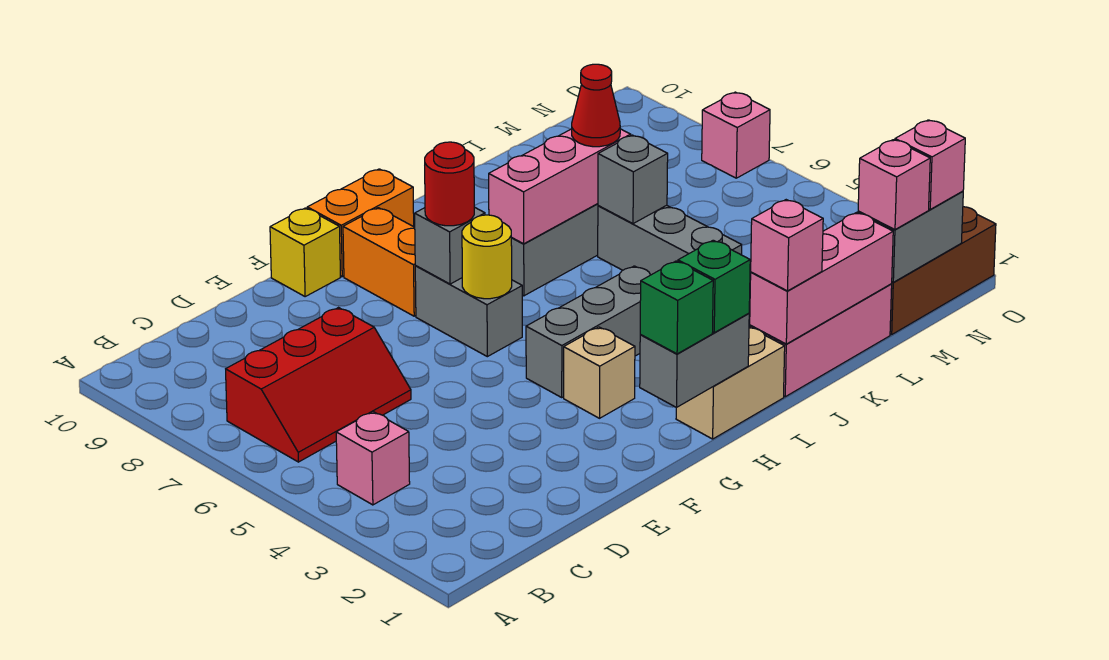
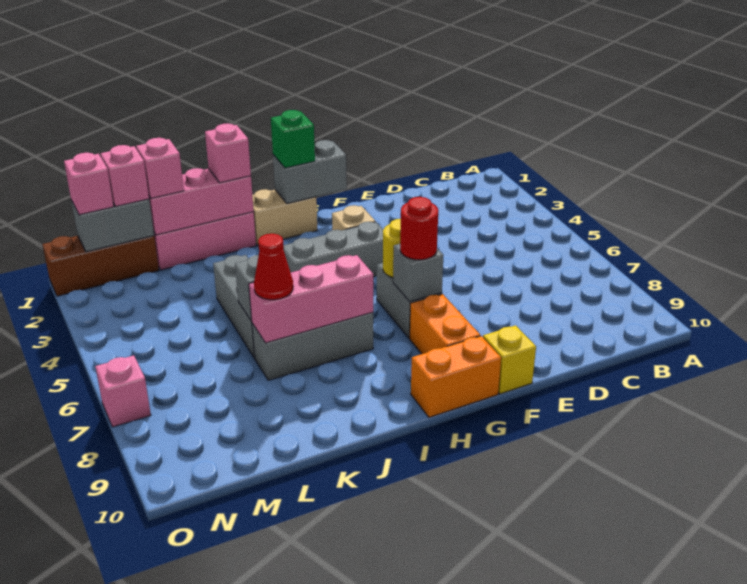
pink 1x1 brick [336,412,410,505] -> pink 1x1 brick moved to [136,138,184,198]
red 2x3 slope [226,308,411,462] -> none
green 1x1 brick [640,261,713,354] -> none

